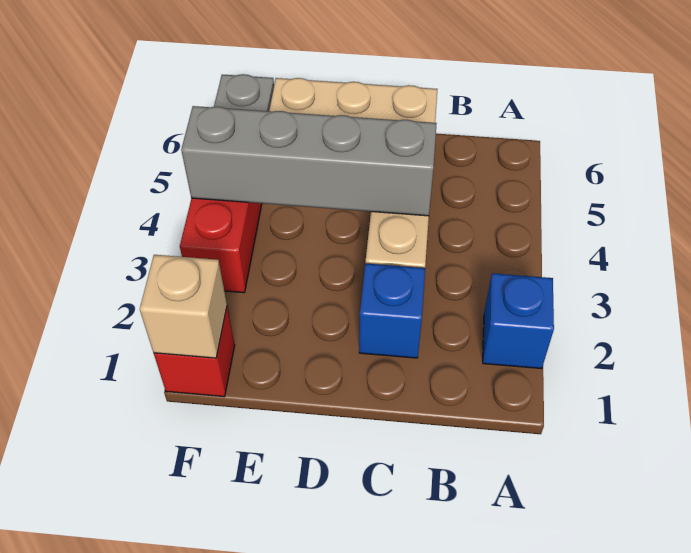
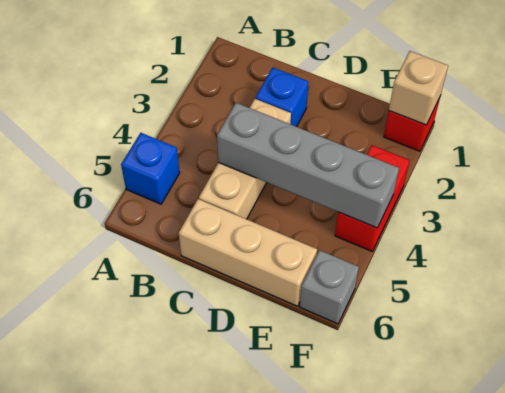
blue 1x1 brick [483,273,554,369] -> blue 1x1 brick moved to [121,133,180,204]

